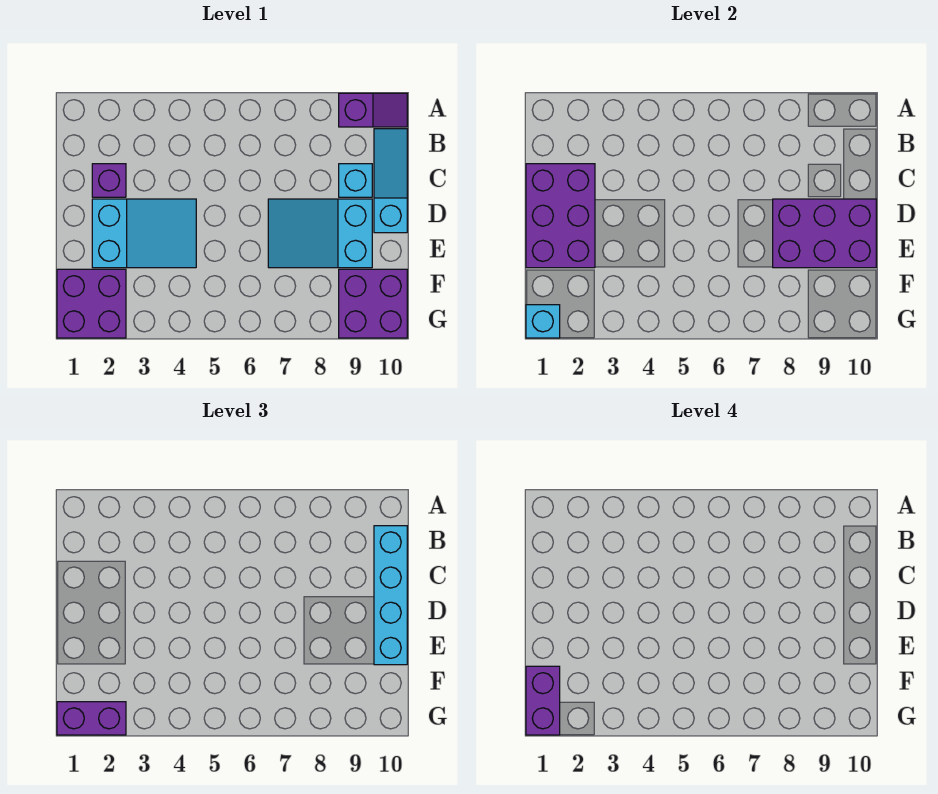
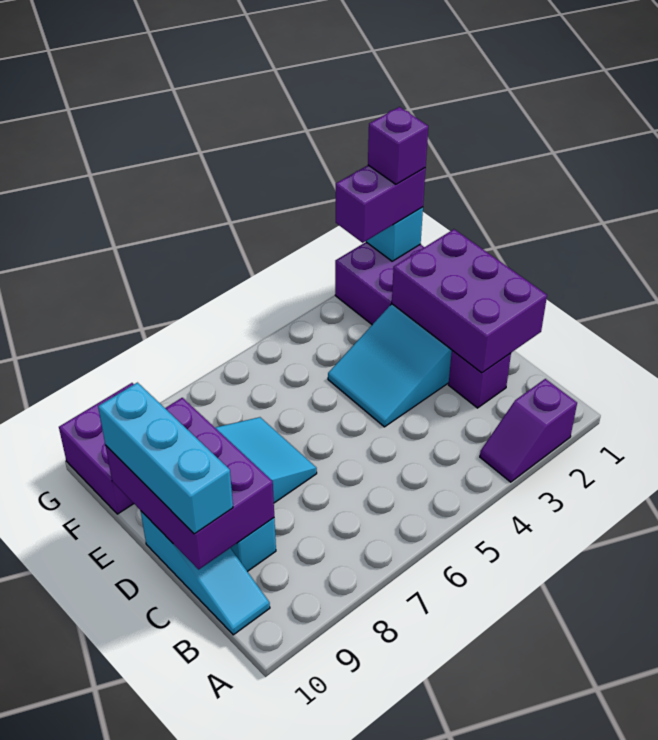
purple 1x2 slope [339,93,407,127] -> purple 1x2 slope moved to [480,379,577,482]
cyan 1x4 brick [374,526,407,665] -> cyan 1x3 brick [98,383,233,534]
purple 2x3 brick [773,199,876,268] -> purple 2x3 brick turned to [106,398,274,569]
purple 1x2 brick [526,666,560,735] -> purple 1x1 brick [368,107,428,184]

